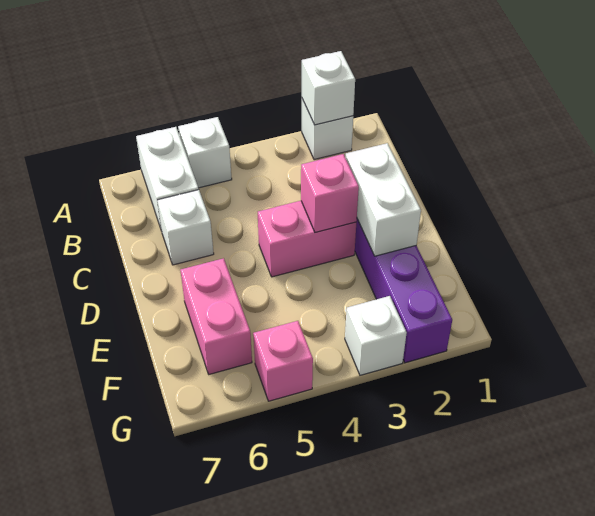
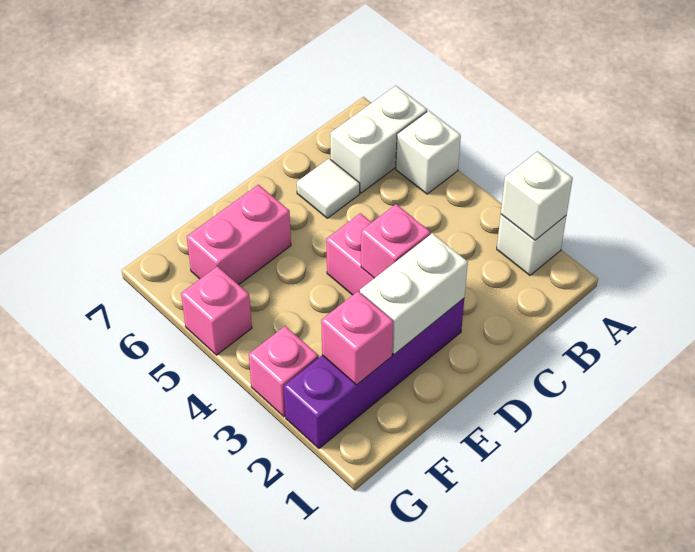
white 1x1 brick [157,190,214,265] -> white 1x1 tile [297,159,360,218]
none -> pink 1x1 brick [321,291,393,385]
white 1x1 brick [345,296,407,375] -> pink 1x1 brick [249,326,319,417]

